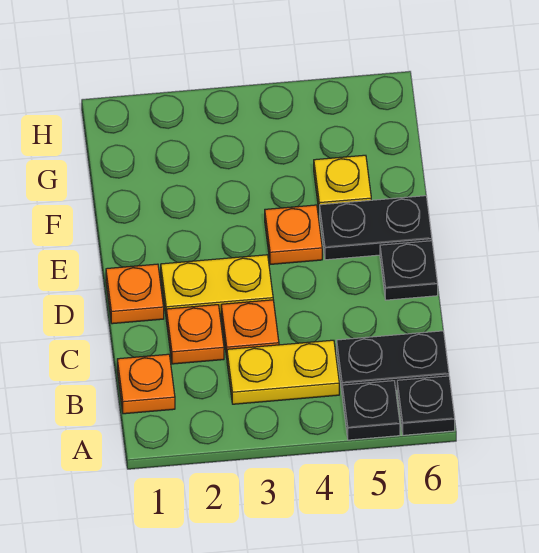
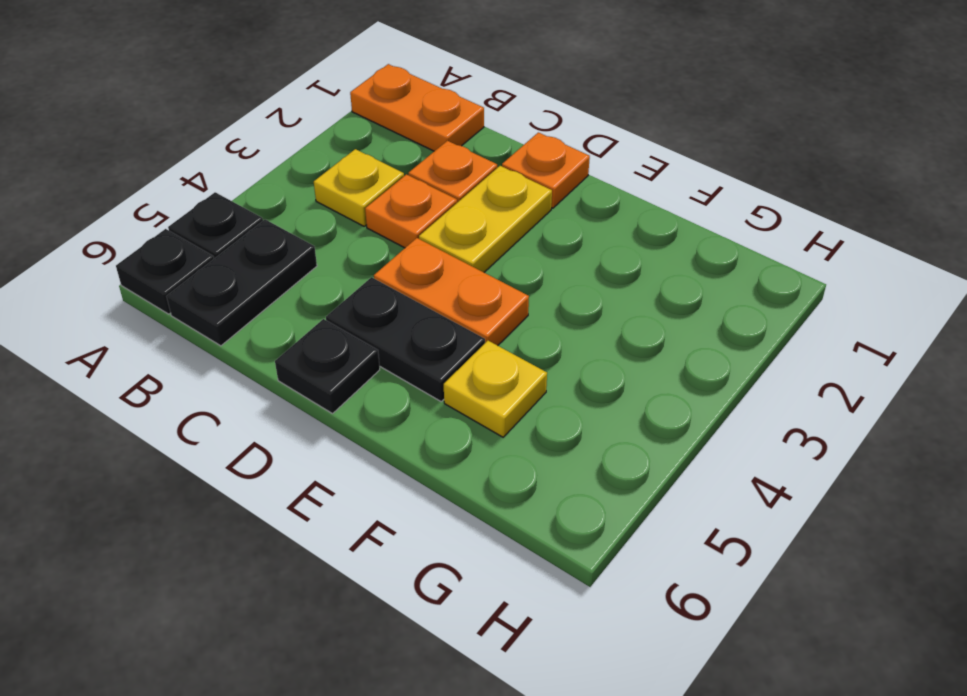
orange 1x1 plate [117,354,175,414] -> orange 1x2 plate [350,64,484,151]
yellow 1x2 plate [227,340,339,404] -> yellow 1x1 plate [314,149,404,226]
orange 1x1 plate [265,205,322,264] -> orange 1x2 plate [374,238,529,346]
black 1x2 plate [319,196,432,260] -> black 1x2 plate turned to [326,277,485,401]

